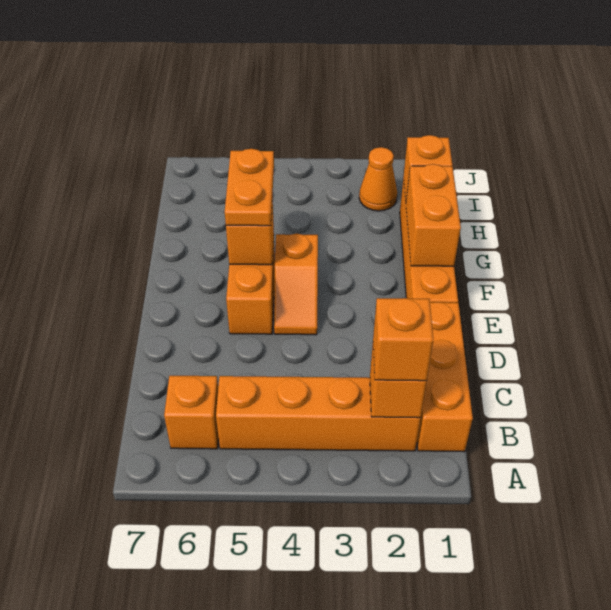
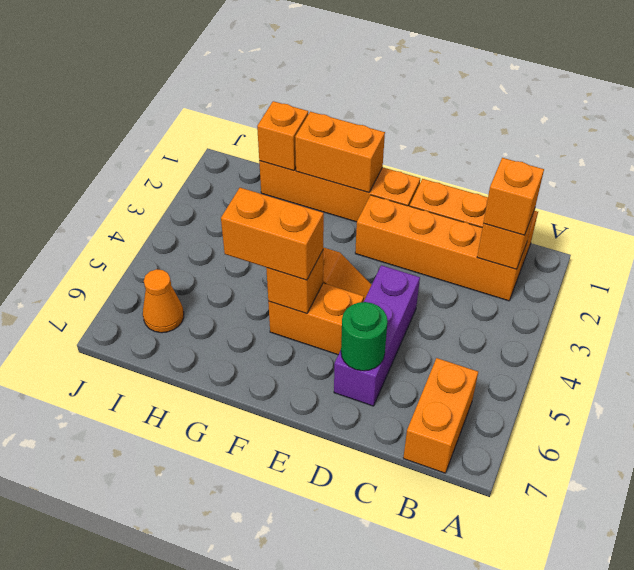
orange 1x4 brick [216,376,421,451] -> orange 1x4 brick turned to [355,195,527,301]
orange 1x1 brick [164,376,219,449] -> orange 1x2 brick [403,358,478,473]
none -> purple 1x3 brick [334,265,420,406]
none -> green 1x1 round brick [341,302,388,371]
orange 1x2 plate [225,149,274,226] -> orange 1x2 brick [221,188,324,280]
orange 1x1 cone [359,147,397,211] -> orange 1x1 cone moved to [143,269,184,333]

